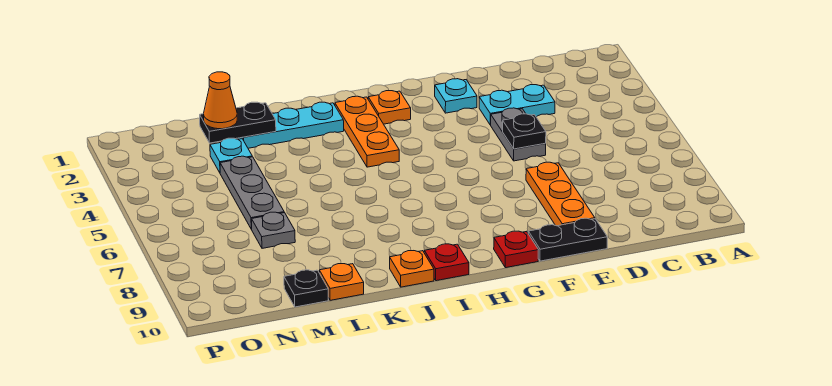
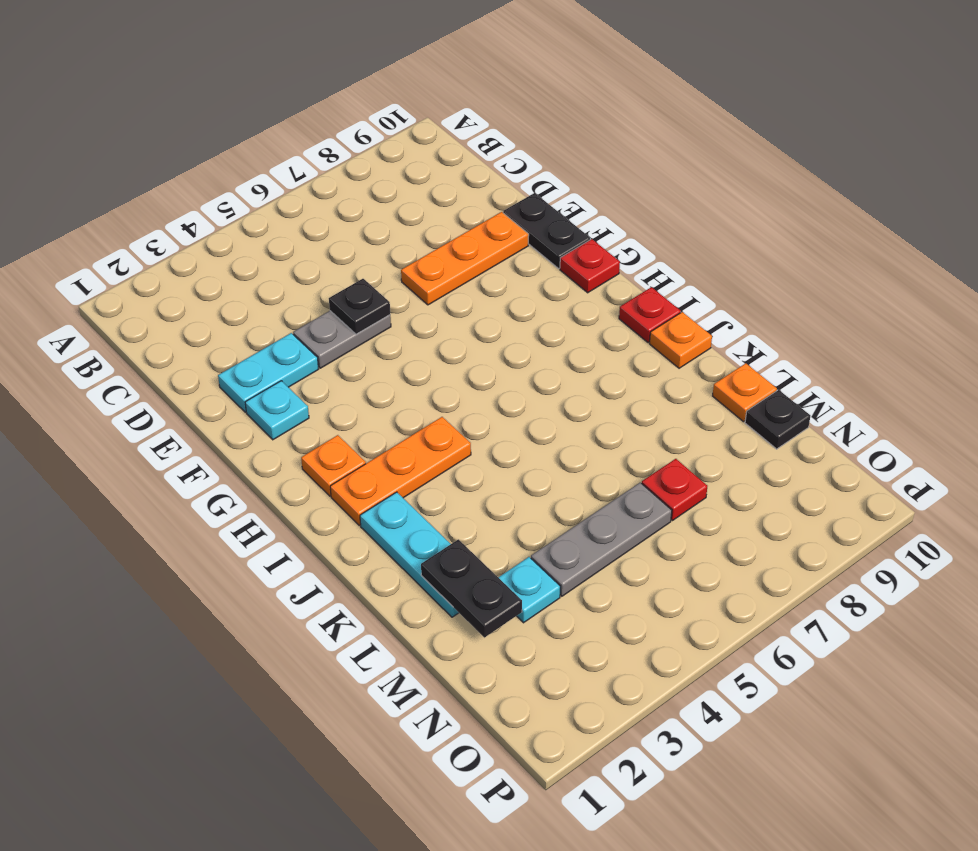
cyan 1x2 plate [479,85,555,125] -> cyan 1x2 plate turned to [218,333,318,412]
orange 1x1 cone [204,72,237,129] -> none
grey 1x1 plate [252,212,295,248] -> red 1x1 plate [642,459,707,521]

